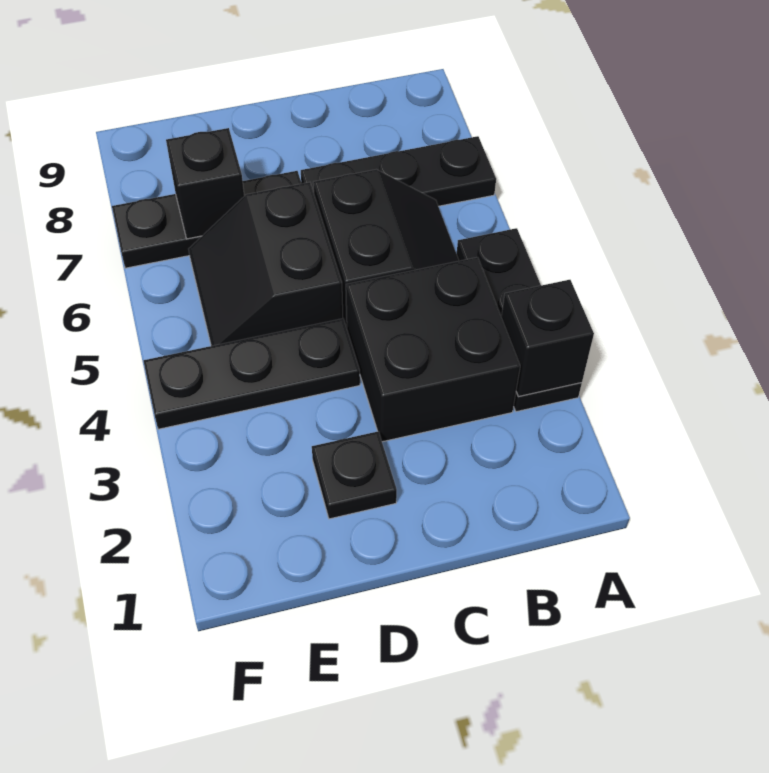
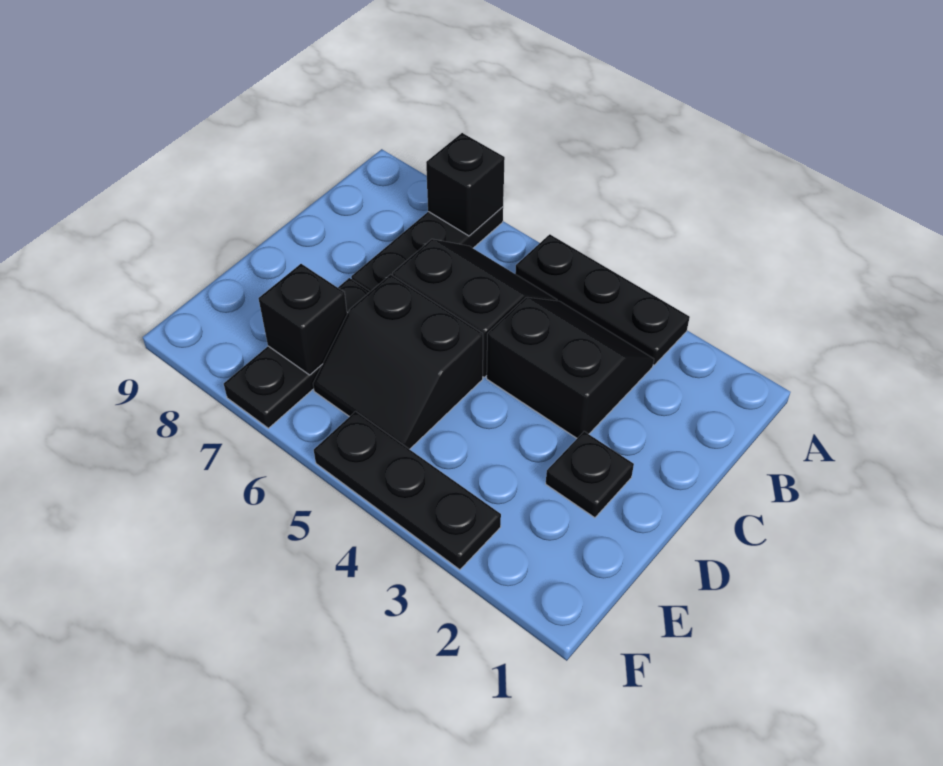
black 1x1 brick [502,280,594,397] -> black 1x1 brick moved to [426,133,505,236]
black 2x2 brick [346,257,520,442] -> black 2x2 slope [487,297,654,438]
black 1x3 plate [143,319,360,429] -> black 1x3 plate turned to [314,411,501,570]

